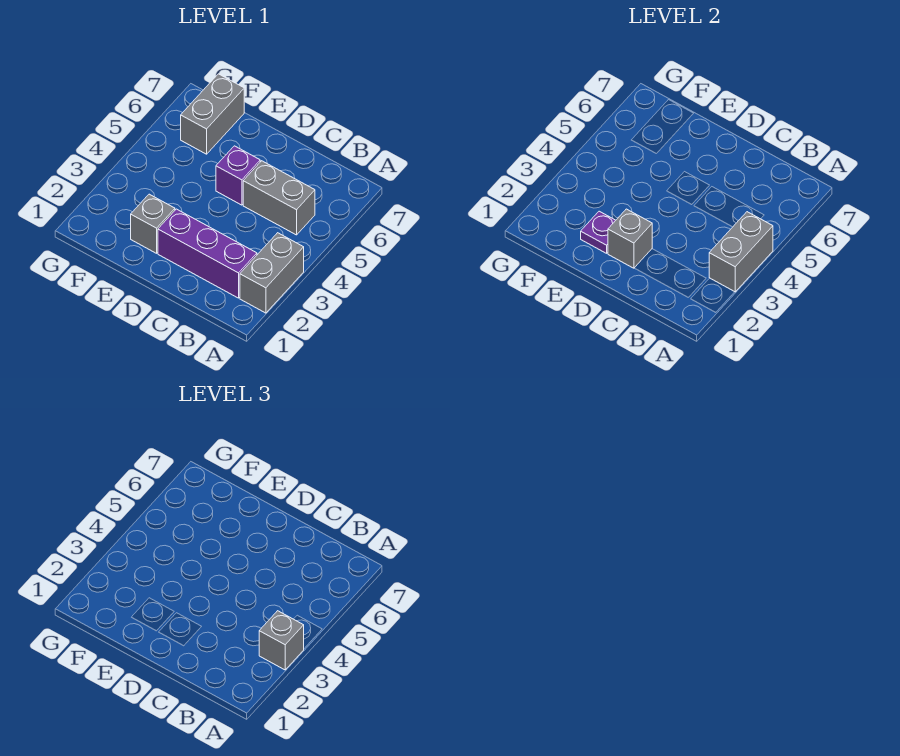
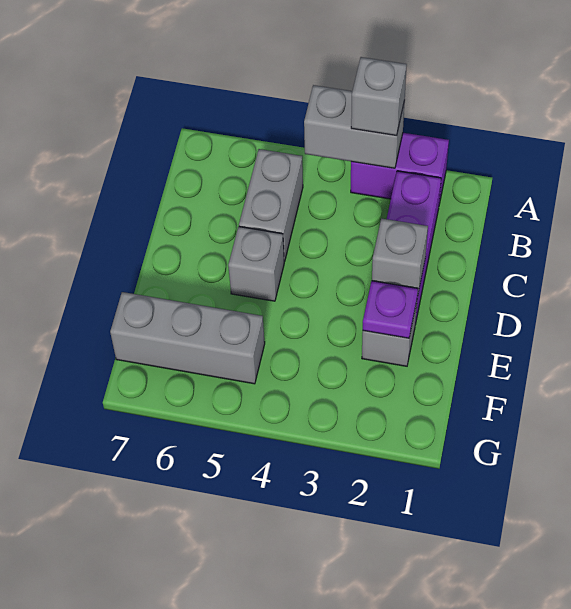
grey 1x2 brick [240,233,304,313] -> purple 1x2 brick [351,133,449,204]
purple 1x1 brick [216,146,260,205] -> grey 1x1 brick [228,227,284,301]
grey 1x2 brick [181,74,244,154] -> grey 1x3 brick [110,292,265,384]

